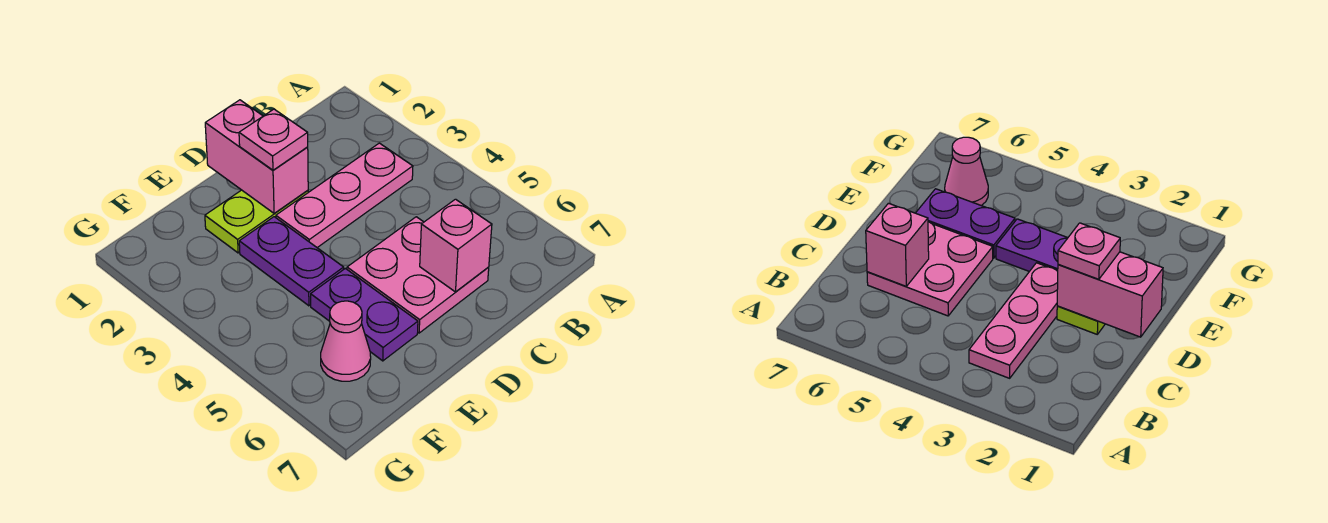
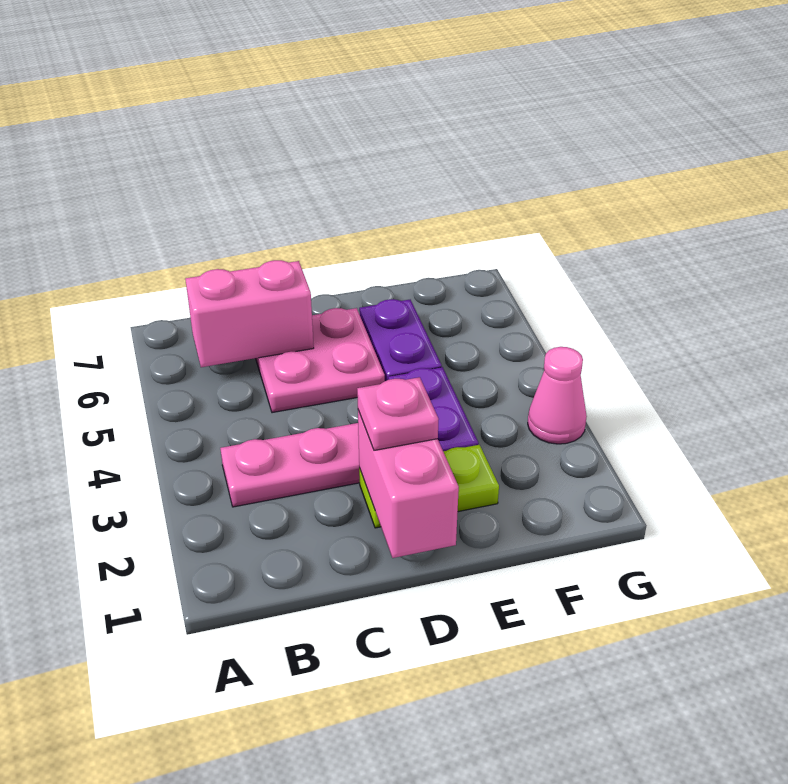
pink 1x1 brick [420,199,492,292] -> pink 1x2 brick [186,260,314,367]
pink 1x1 cone [321,301,371,381] -> pink 1x1 cone moved to [528,347,587,444]

